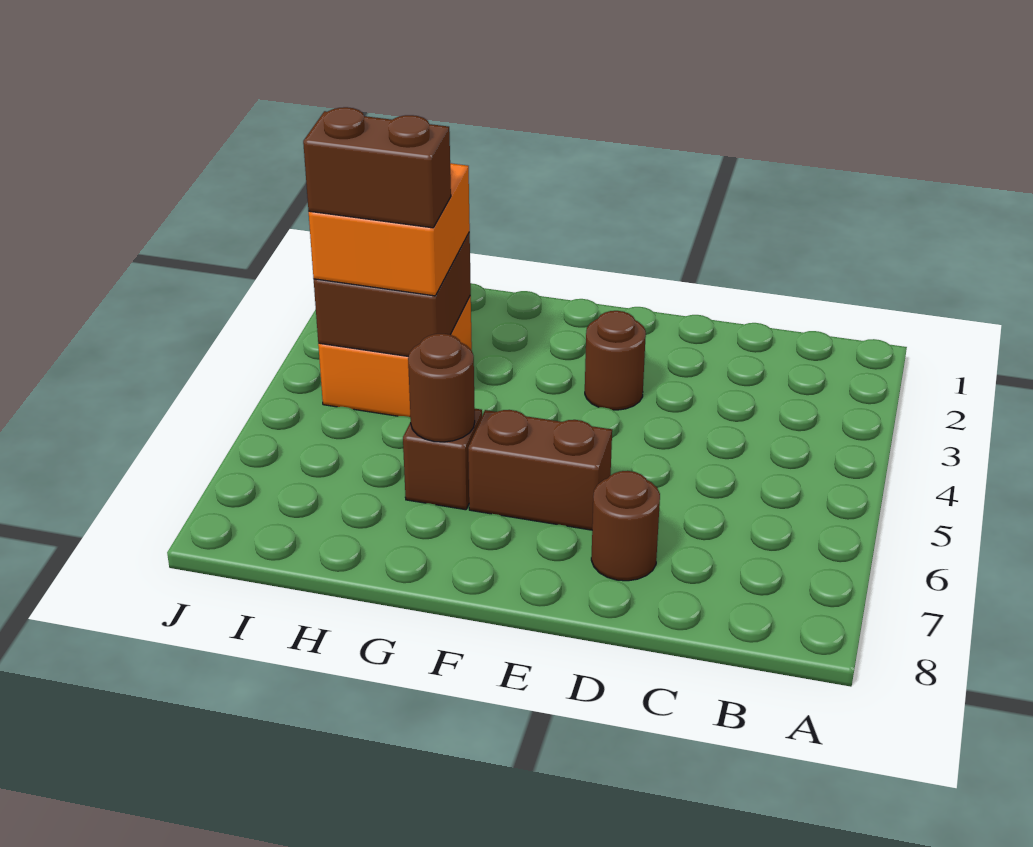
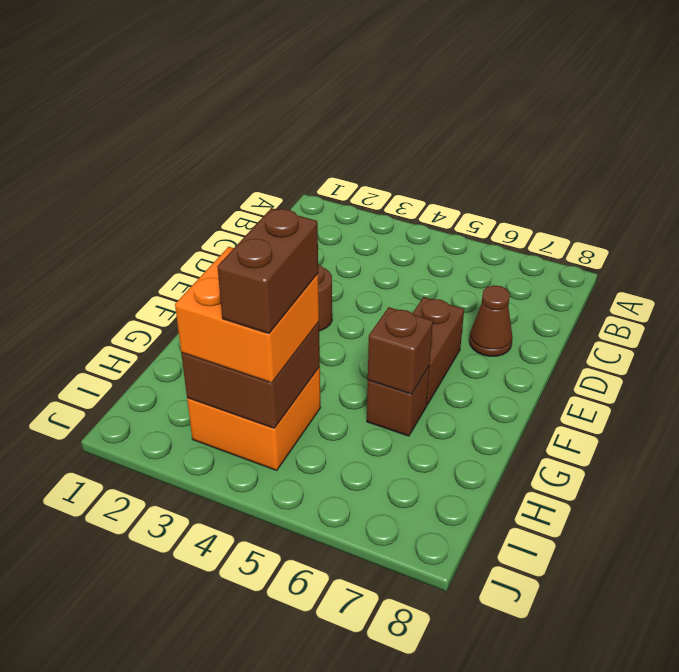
brown 1x1 round brick [591,471,660,581] -> brown 1x1 cone [469,285,513,356]
brown 1x1 round brick [408,334,475,442] -> brown 1x1 brick [368,307,433,394]

